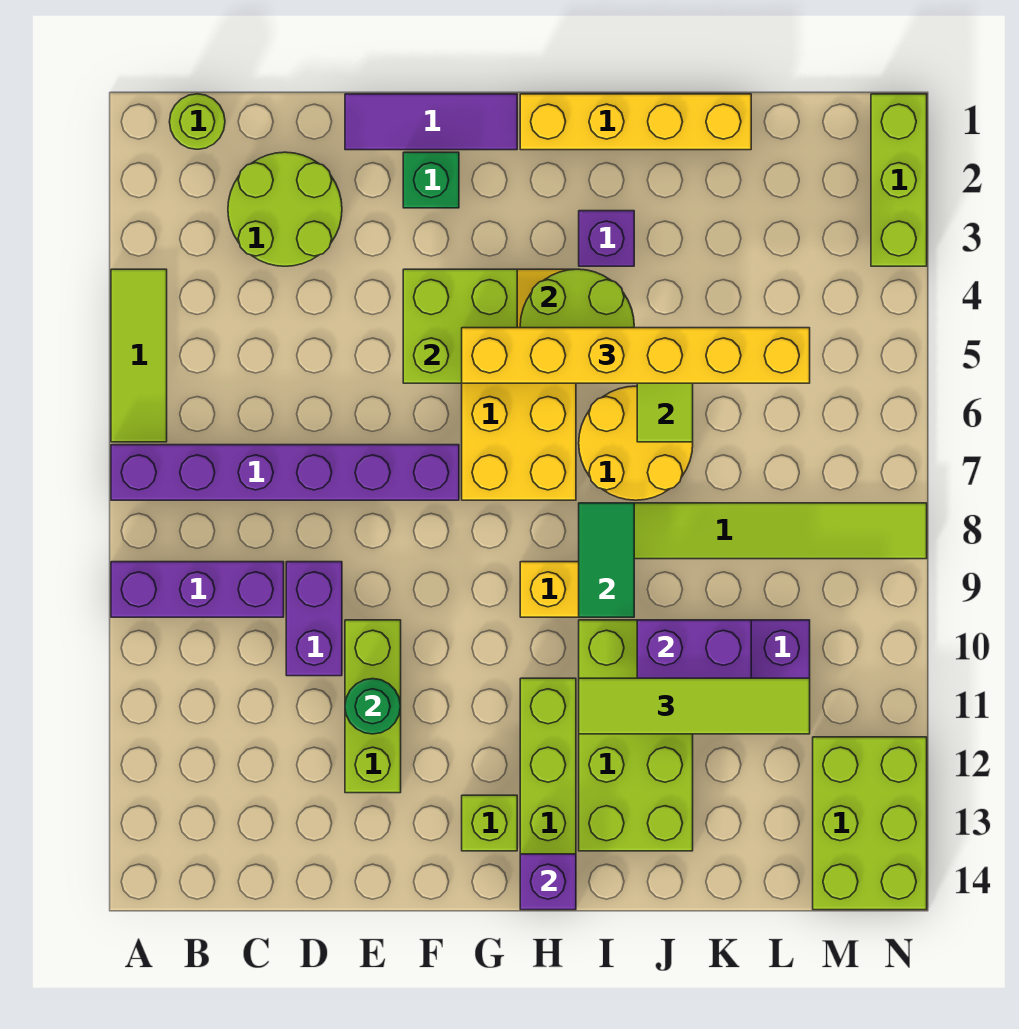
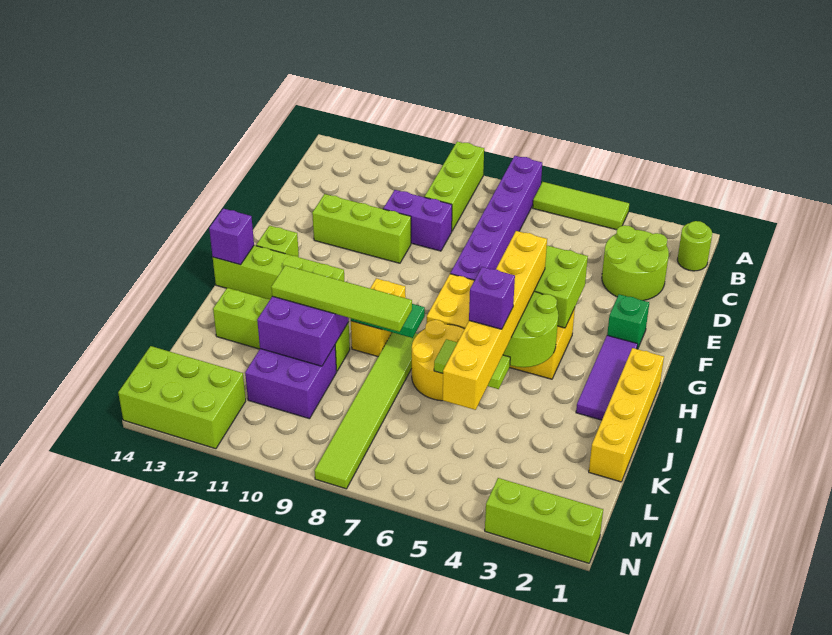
purple 1x3 brick [111,562,284,617] -> lime 1x3 brick [425,142,484,231]
purple 1x3 tile [345,94,517,150] -> purple 1x3 tile moved to [576,335,638,420]
green 1x1 round brick [345,679,400,734] -> none
purple 1x1 brick [579,211,634,266] -> purple 1x1 brick moved to [469,267,515,329]
lime 2x4 brick [579,620,693,851] -> lime 1x4 brick [213,288,350,371]
lime 1x4 tile [579,678,810,734] -> lime 1x4 tile turned to [271,265,412,332]

